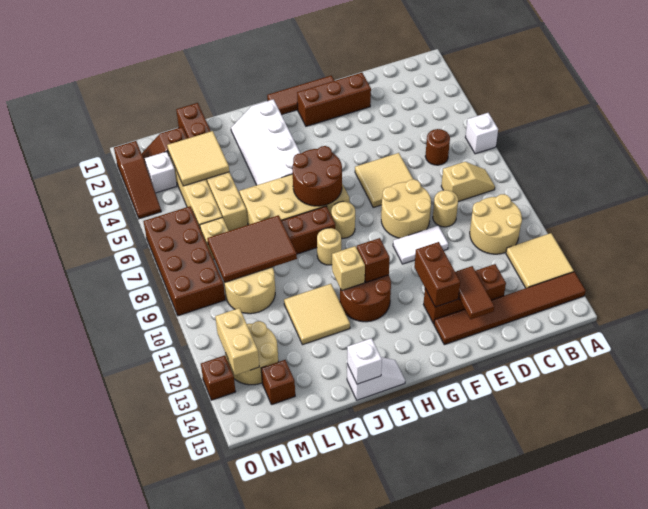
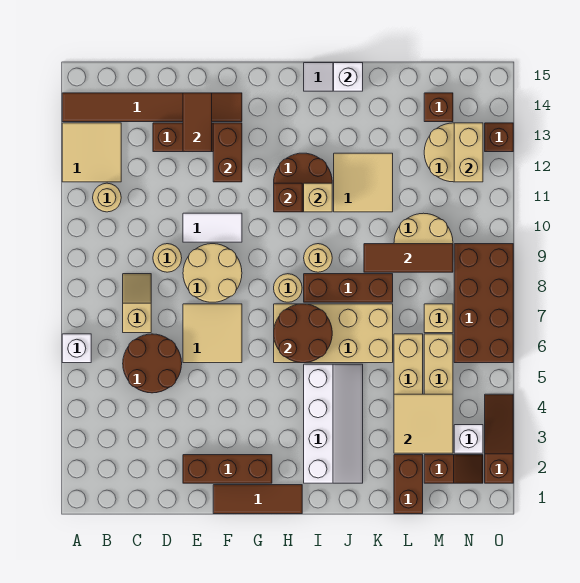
tan 1x2 slope [441,162,495,202] -> tan 1x2 slope turned to [123,274,151,333]
tan 2x2 round brick [470,194,522,254] -> tan 1x1 round brick [93,183,121,212]
brown 1x1 round brick [425,129,450,165] -> brown 2x2 round brick [123,334,182,393]
brown 2x3 tile [207,215,297,282] -> brown 1x3 tile [364,244,453,272]

